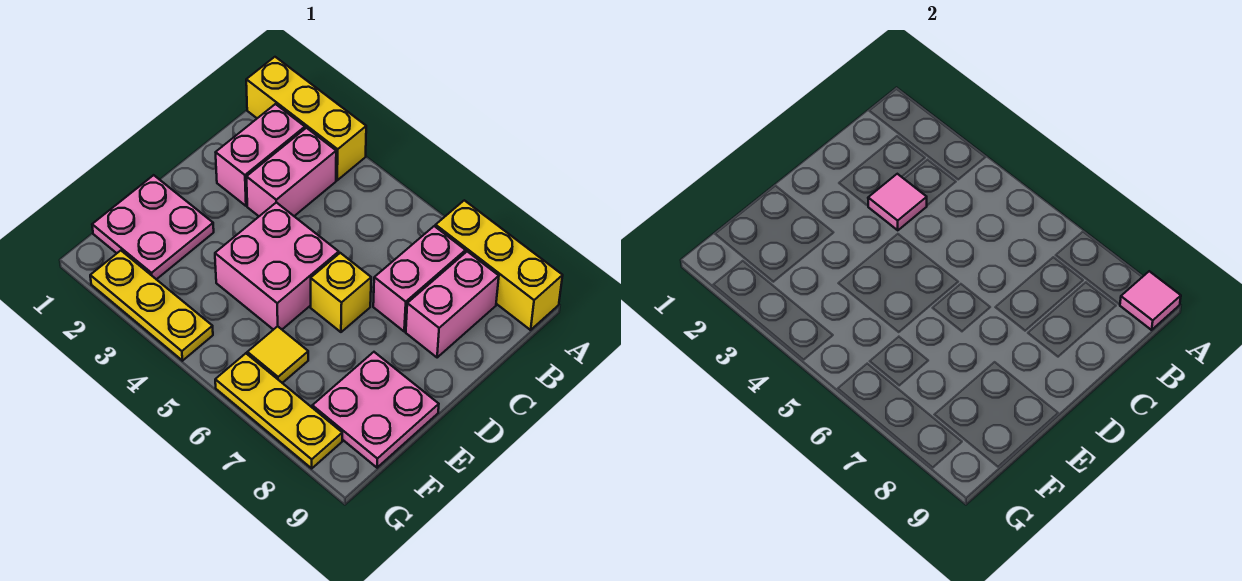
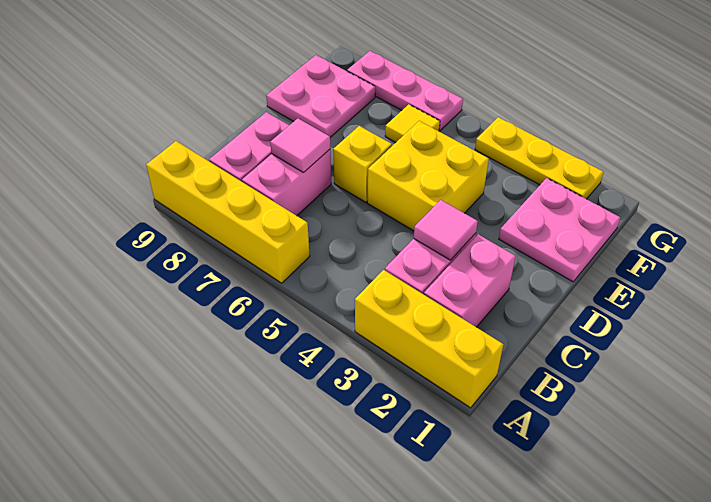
yellow 1x3 brick [436,200,563,330] -> yellow 1x4 brick [146,141,310,283]
pink 1x1 tile [1120,271,1181,330] -> pink 1x1 tile moved to [270,119,330,172]
pink 2x2 brick [215,202,339,330] -> yellow 2x2 brick [367,121,489,231]
yellow 1x3 plate [215,353,342,468] -> pink 1x3 plate [347,51,463,131]

